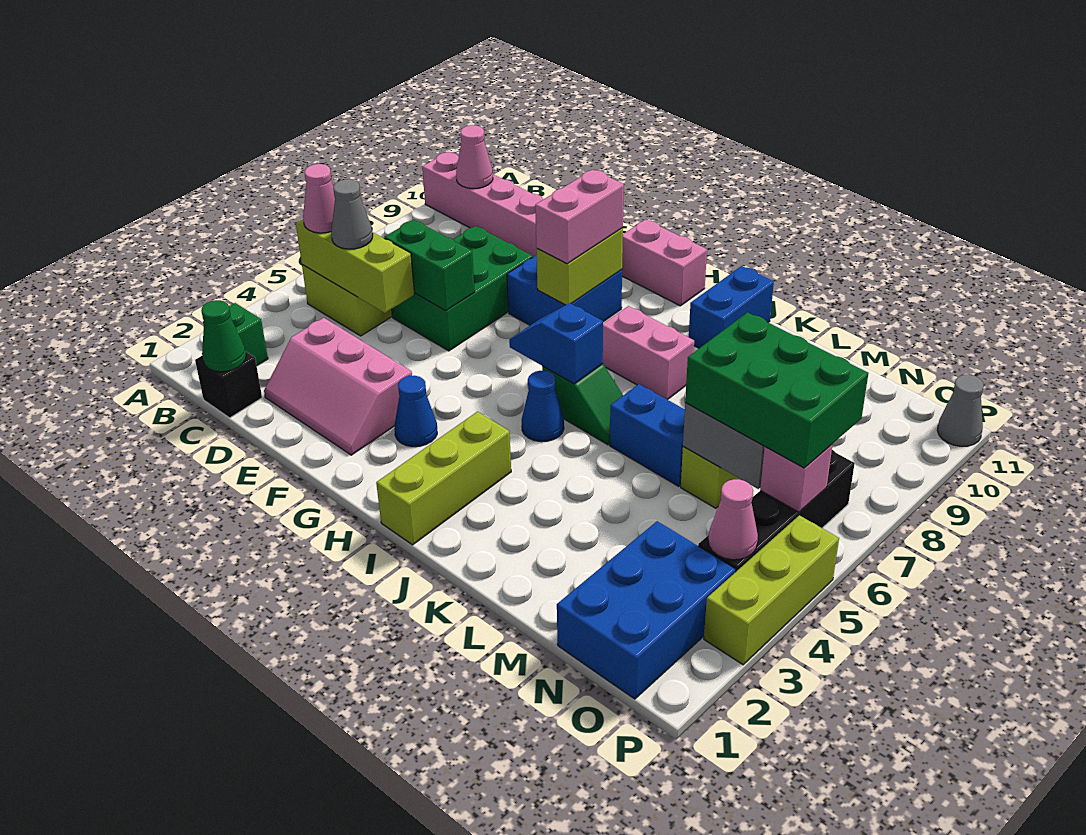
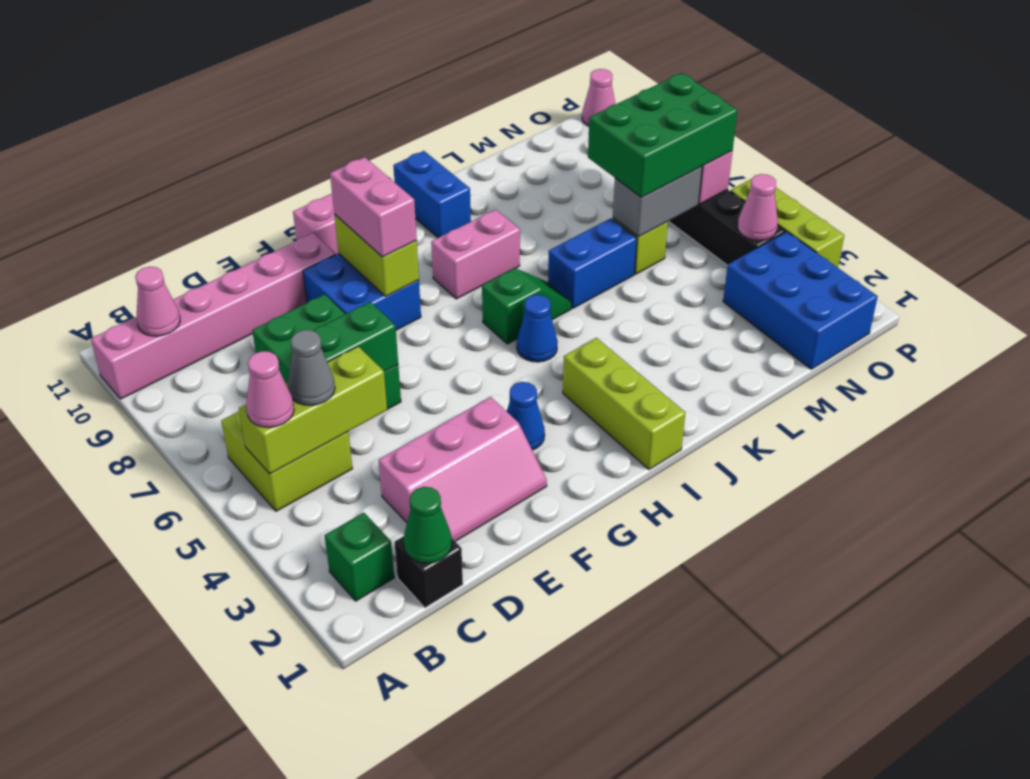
blue 1x2 slope [509,303,603,384] -> none
grey 1x1 cone [937,375,984,446] -> pink 1x1 cone [582,69,615,126]

